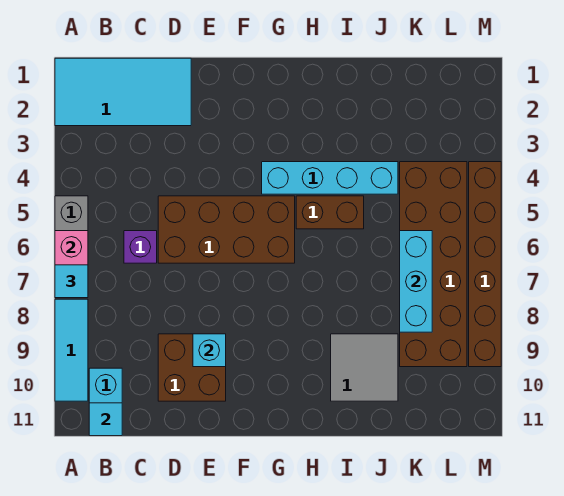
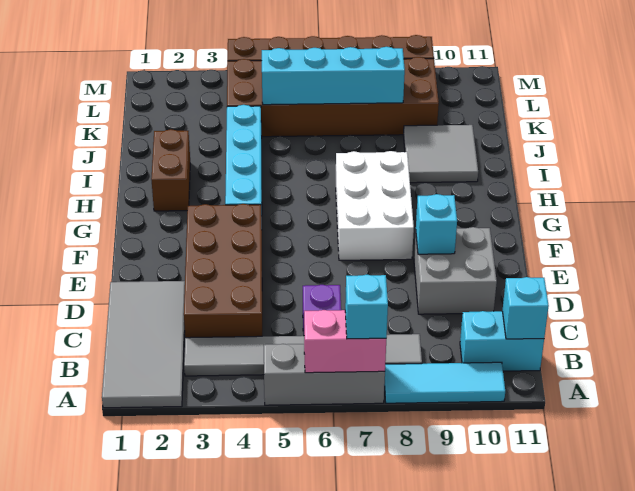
cyan 2x4 tile [55,58,191,126] -> grey 2x4 tile [102,281,185,408]
cyan 1x1 tile [55,265,88,298] -> cyan 1x1 brick [345,275,388,339]
none -> grey 1x6 tile [184,334,422,376]
cyan 1x1 tile [89,403,122,436] -> cyan 1x1 brick [502,277,549,339]
brown 2x4 brick [158,196,295,263] -> brown 2x4 brick moved to [184,204,262,338]
brown 2x2 brick [158,334,226,401] -> grey 2x2 brick [414,227,497,314]
none -> white 2x3 brick [336,151,414,260]
brown 1x2 brick [296,196,364,229] -> brown 1x2 brick moved to [151,129,190,211]
cyan 1x3 brick [400,231,432,332] -> cyan 1x4 brick [262,47,405,105]

